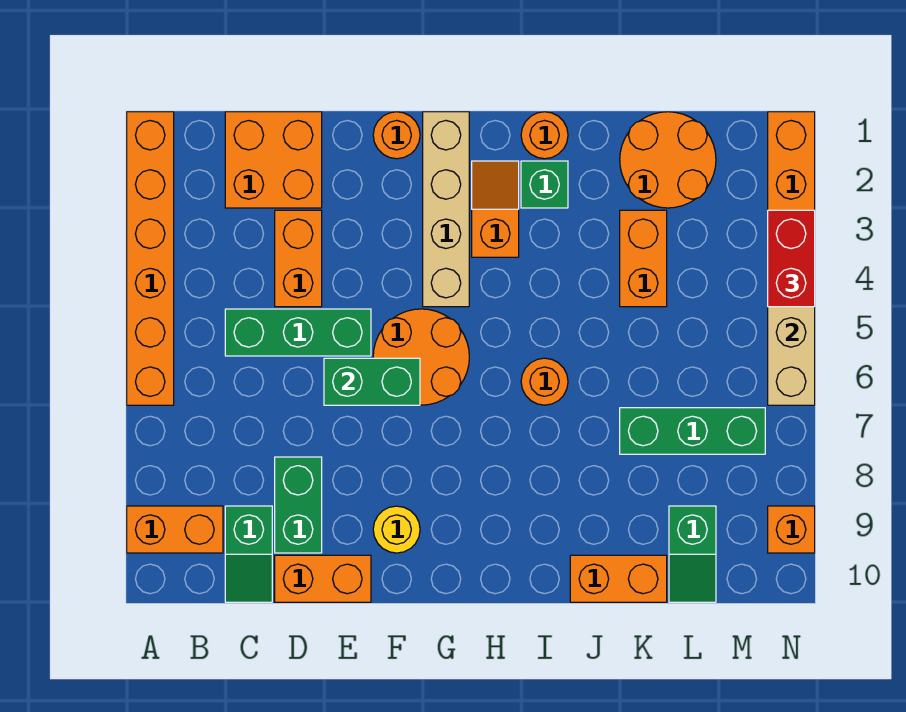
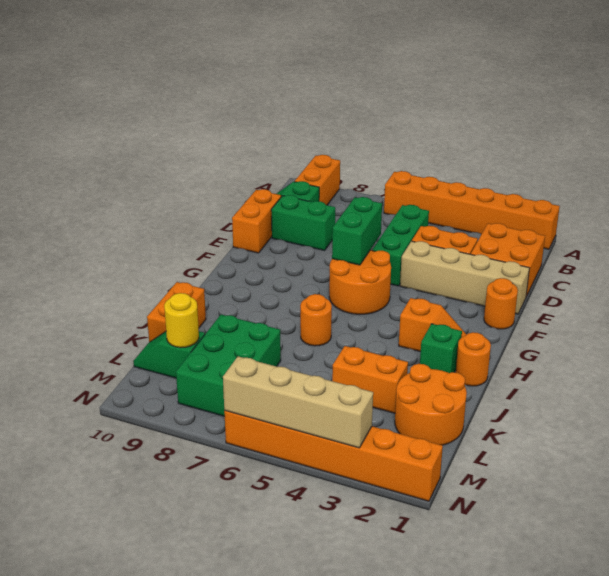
yellow 1x1 round brick [373,506,420,553] -> yellow 1x1 round brick moved to [164,293,199,348]
tan 1x4 brick [423,112,469,307] -> tan 1x4 brick moved to [400,241,530,314]
green 1x3 brick [620,408,765,454] -> green 2x3 brick [176,315,281,416]
red 1x2 brick [768,210,815,307] -> none
orange 1x1 brick [768,506,815,553] -> none

